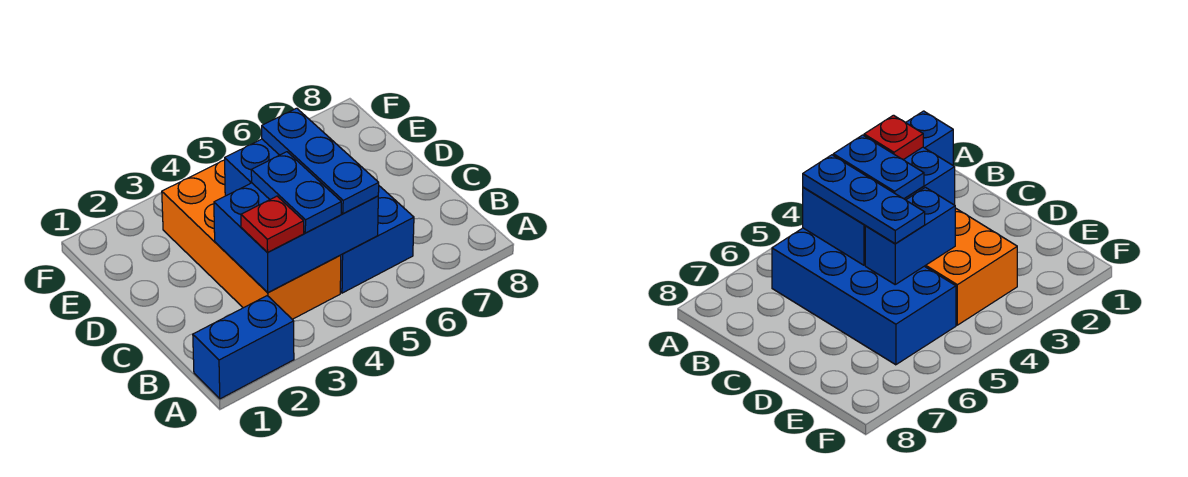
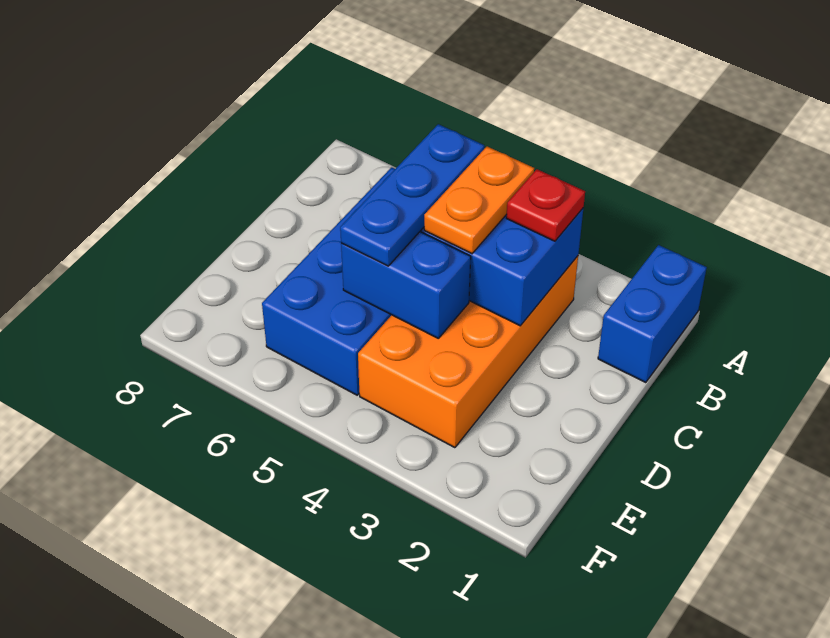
blue 1x2 brick [193,296,294,399] -> blue 1x2 brick turned to [598,245,707,383]
blue 1x2 plate [251,152,341,233] -> orange 1x2 plate [424,147,534,254]

